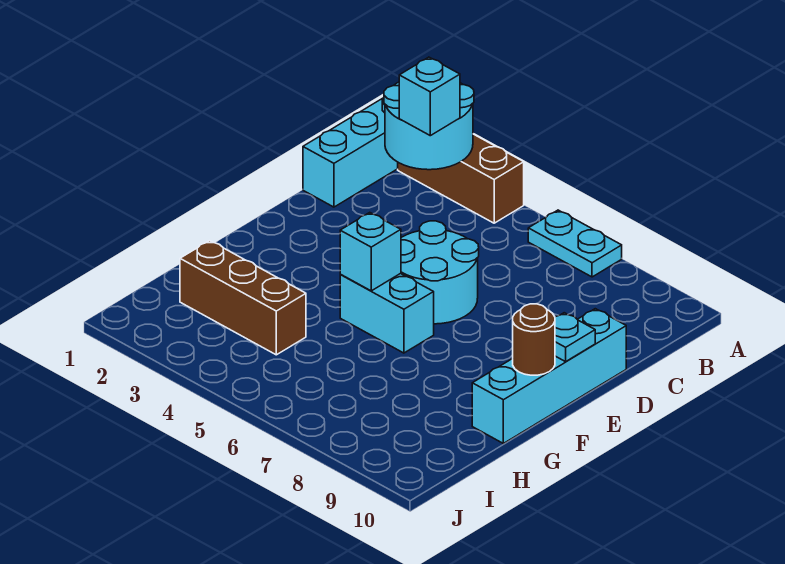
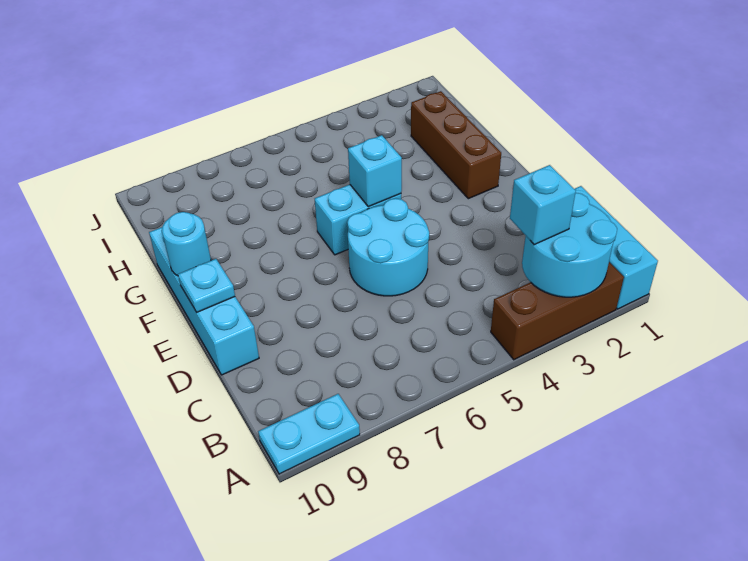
cyan 1x2 plate [528,210,622,277] -> cyan 1x2 plate moved to [258,394,360,474]
brown 1x1 round brick [513,304,555,375] -> cyan 1x1 round brick [162,212,211,276]
brown 1x3 brick [180,241,306,355] -> brown 1x3 brick turned to [411,91,501,199]

